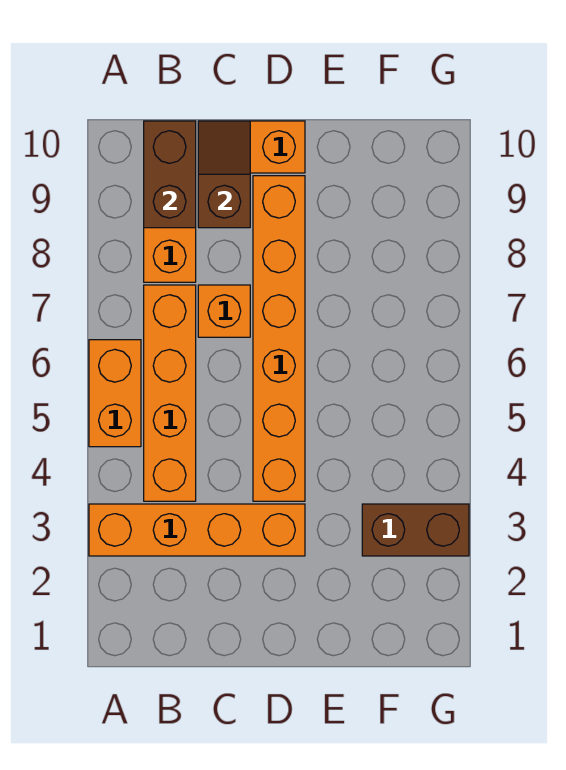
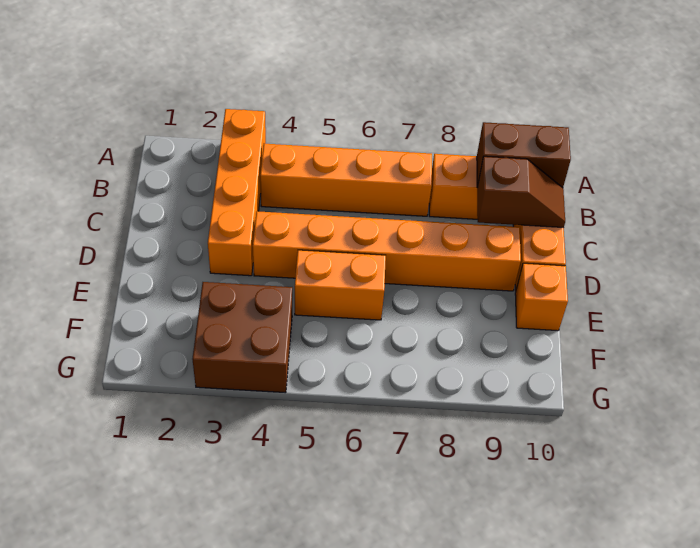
orange 1x2 brick [89,340,141,447] -> orange 1x2 brick moved to [295,250,386,320]
orange 1x1 brick [198,285,250,337] -> orange 1x1 brick moved to [515,263,568,331]
brown 1x2 brick [362,504,469,556] -> brown 2x2 brick [192,282,292,393]

